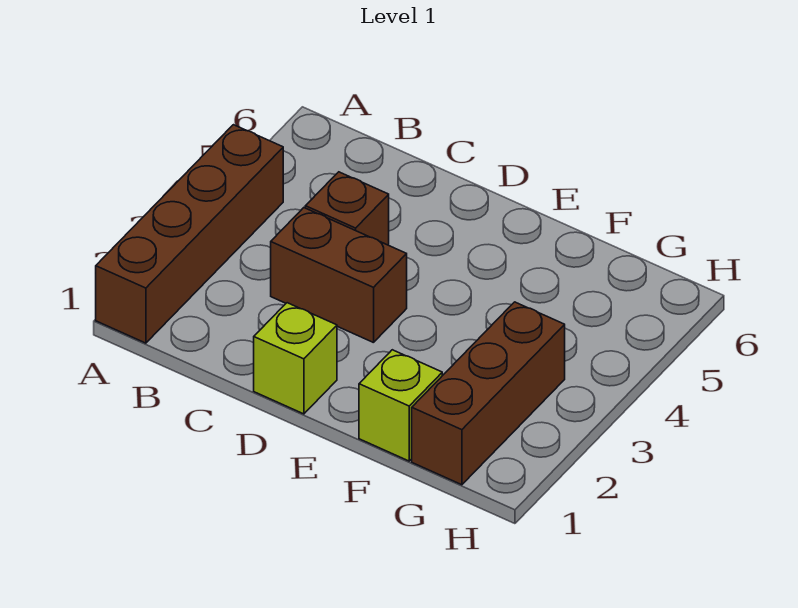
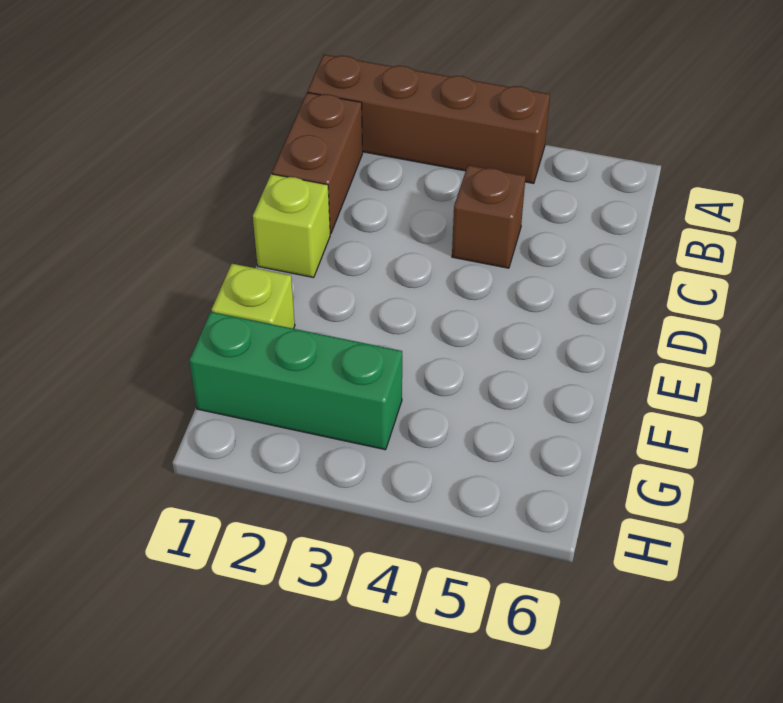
brown 1x2 brick [271,208,407,343] -> brown 1x2 brick moved to [272,92,363,234]
brown 1x3 brick [412,302,565,485] -> green 1x3 brick [189,312,402,450]

